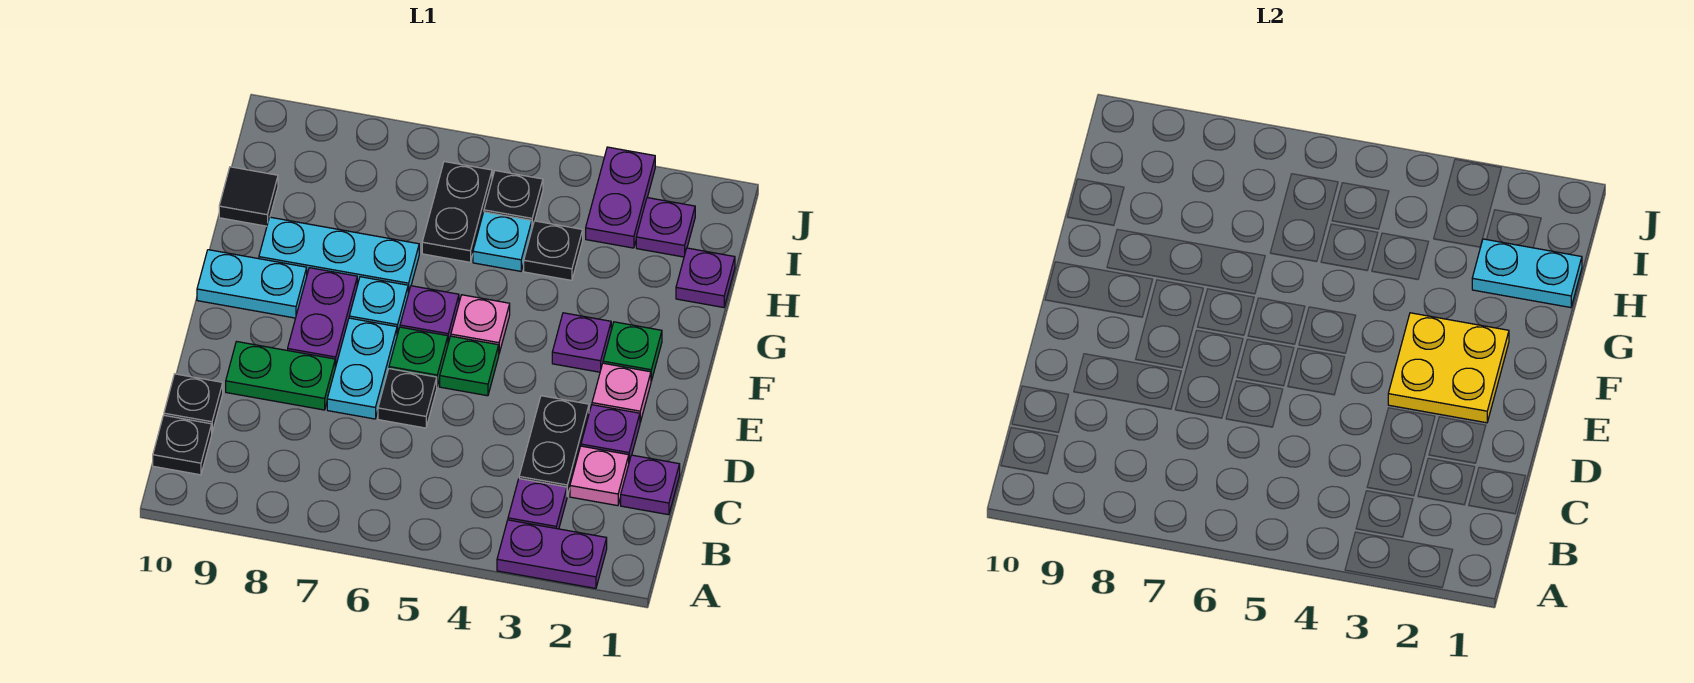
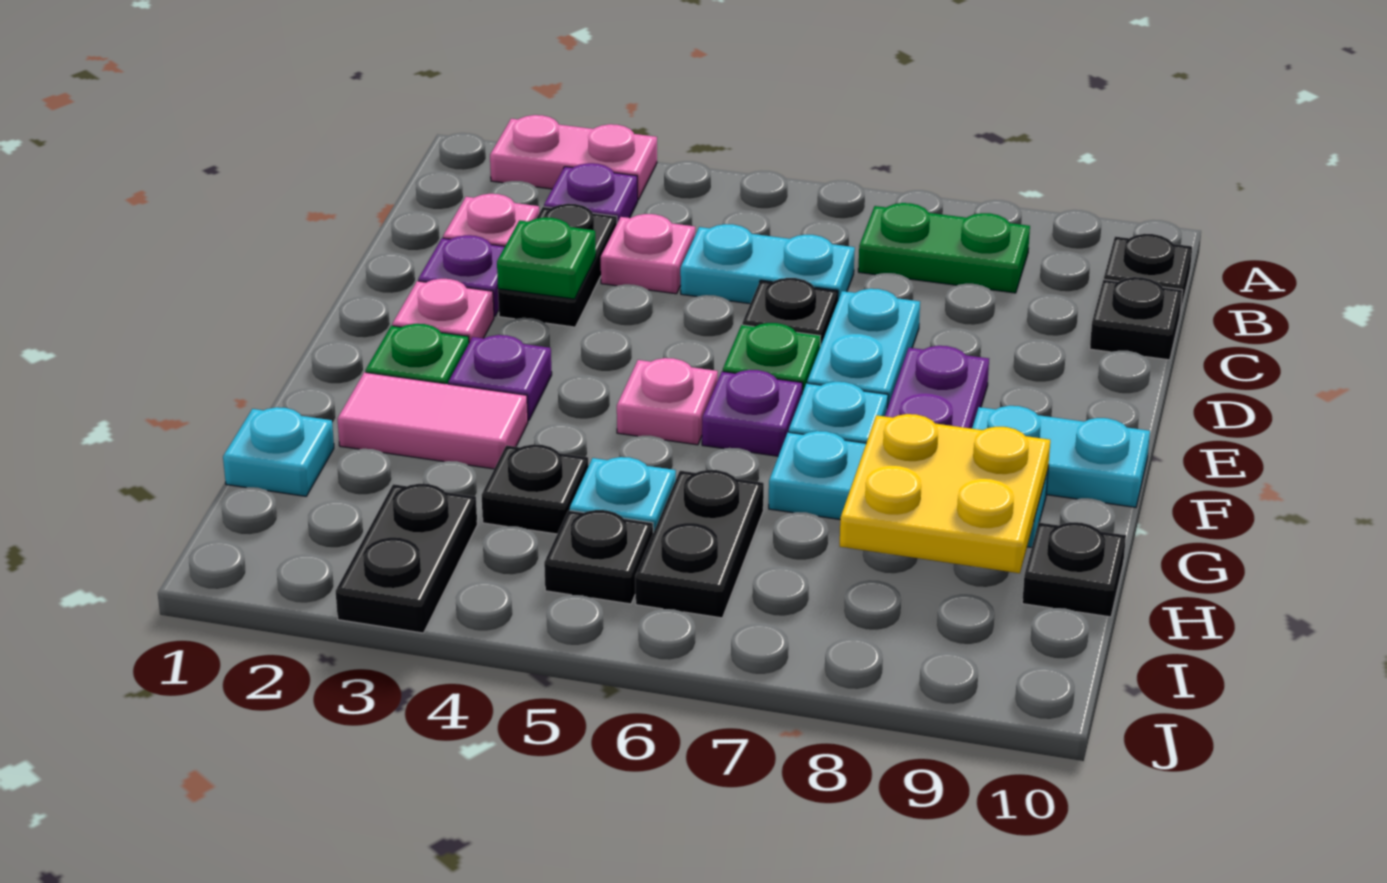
purple 1x2 plate [497,520,607,588] -> pink 1x2 plate [490,115,657,200]
purple 1x1 plate [621,455,680,515] -> none
none -> pink 1x1 plate [601,214,695,294]
green 1x2 plate [226,342,335,410] -> green 1x2 plate moved to [858,203,1030,293]
yellow 2x2 plate [1388,313,1509,423] -> yellow 2x2 plate moved to [840,414,1050,573]
green 1x1 plate [440,336,499,396] -> green 1x1 plate moved to [497,218,596,299]
none -> pink 1x2 tile [337,372,528,469]
purple 1x1 plate [676,248,735,307] -> cyan 1x1 plate [223,407,334,496]
cyan 1x2 plate [1472,239,1582,307] -> cyan 1x2 plate moved to [680,224,855,304]
black 1x1 tile [219,167,278,226] -> black 1x1 plate [1022,522,1126,617]
purple 1x1 plate [636,198,695,257] -> none
purple 1x2 plate [586,147,655,248] -> black 1x2 plate [336,484,477,633]

